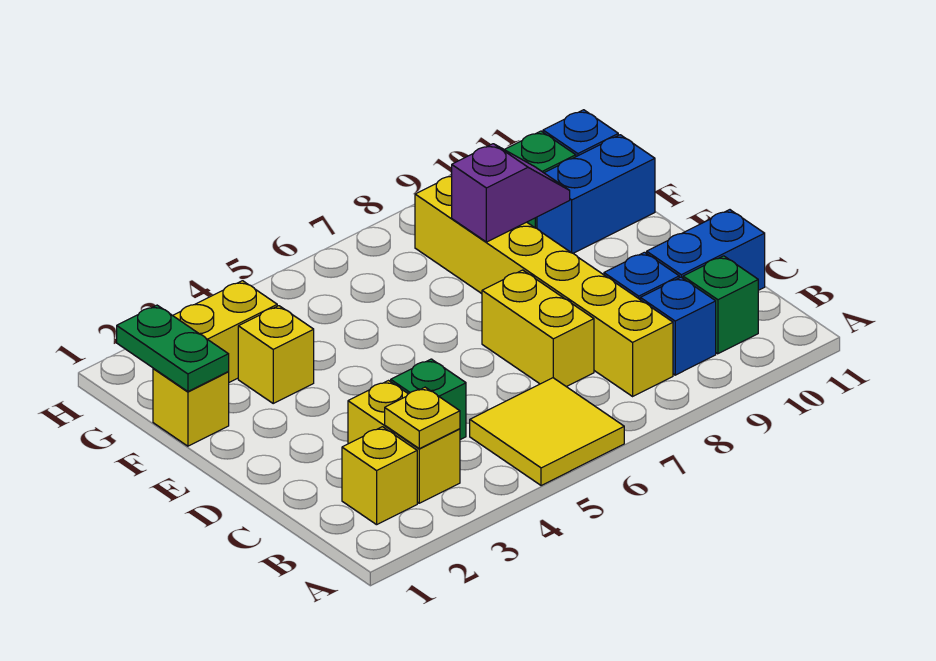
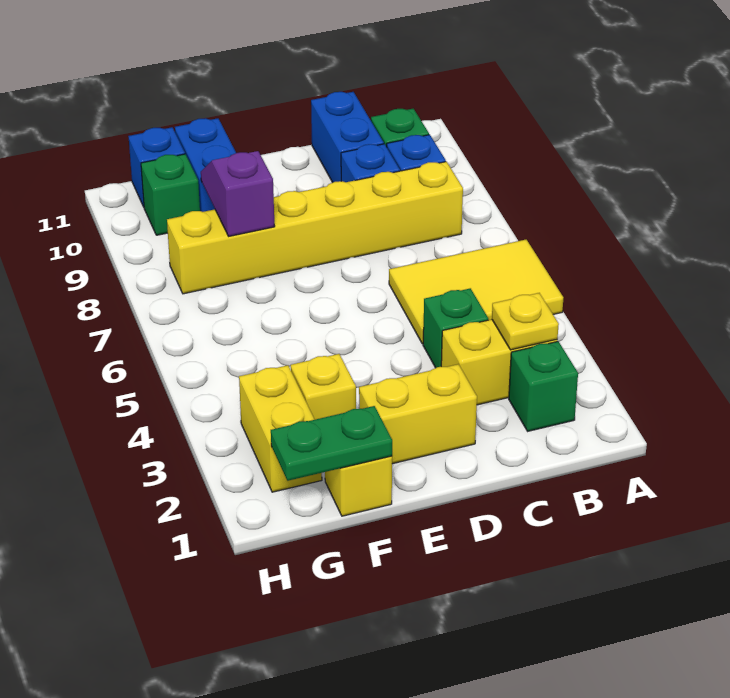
yellow 2x2 tile [470,378,624,486] -> yellow 2x3 tile [389,240,563,344]
yellow 1x1 brick [342,427,417,525] -> green 1x1 brick [509,341,578,431]
yellow 1x2 brick [482,270,594,387] -> yellow 1x2 brick moved to [359,364,477,464]

